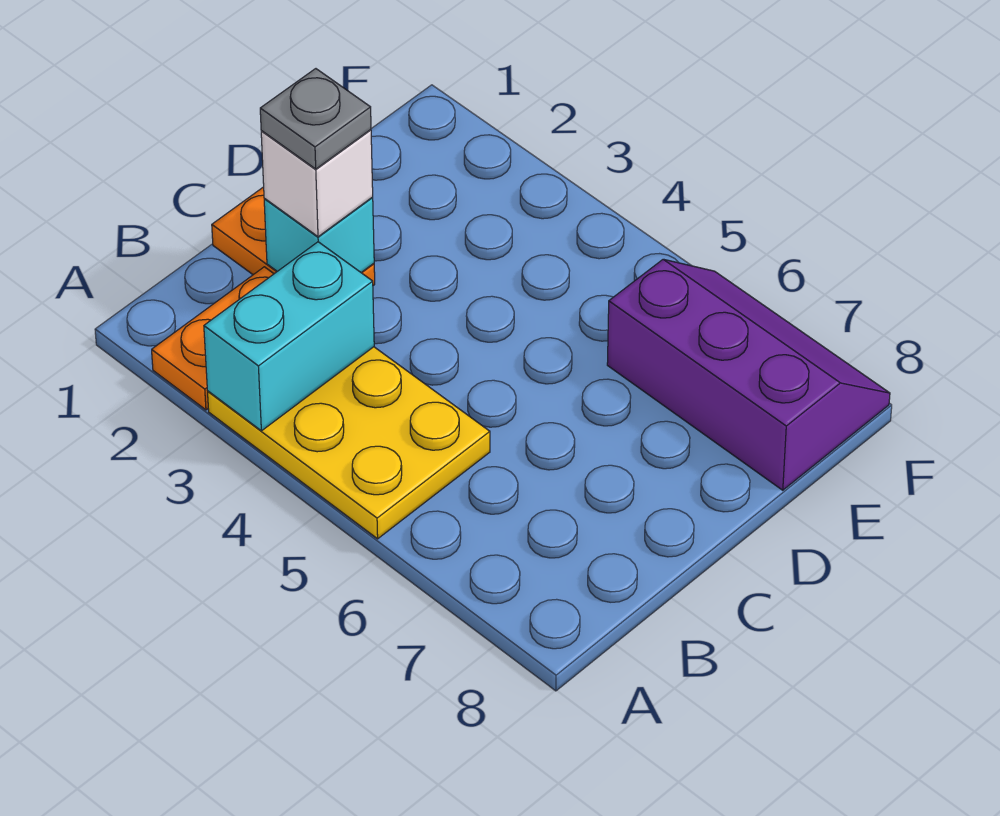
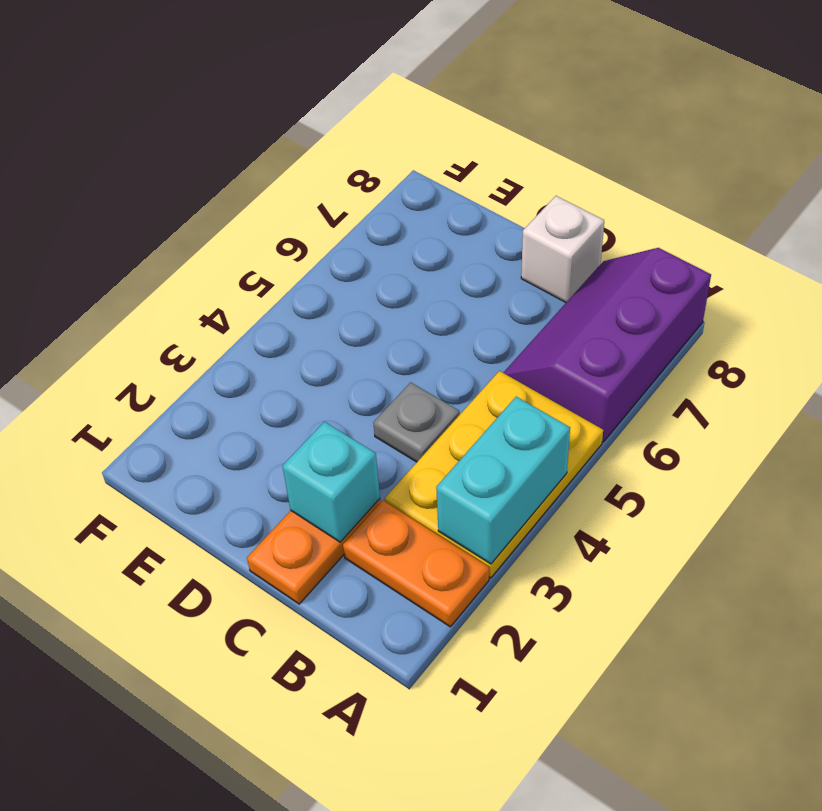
cyan 1x2 brick [204,242,374,431] -> cyan 1x2 brick turned to [436,397,570,564]
white 1x1 brick [261,130,373,237] -> white 1x1 brick moved to [521,196,604,302]
grey 1x1 plate [260,69,371,169] -> grey 1x1 plate moved to [373,382,459,462]
purple 2x3 slope [607,259,890,490] -> purple 2x3 slope moved to [503,248,711,442]

